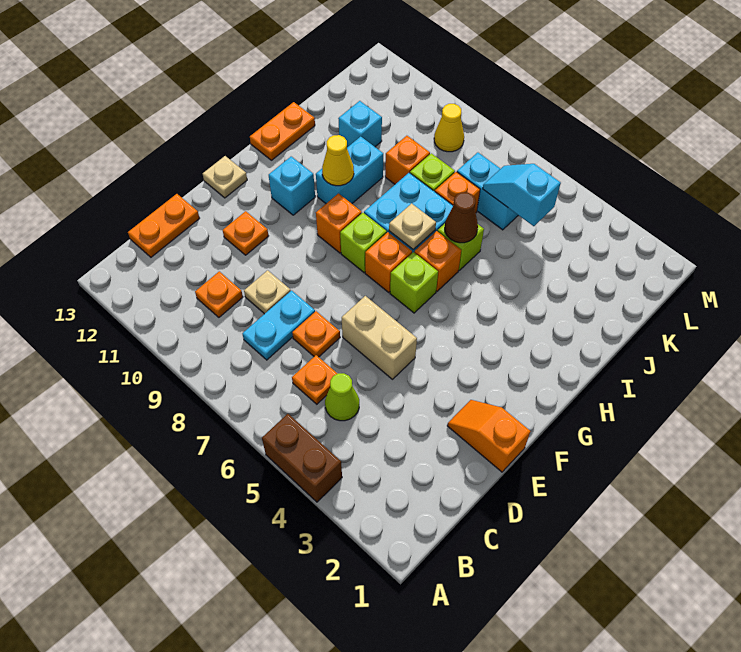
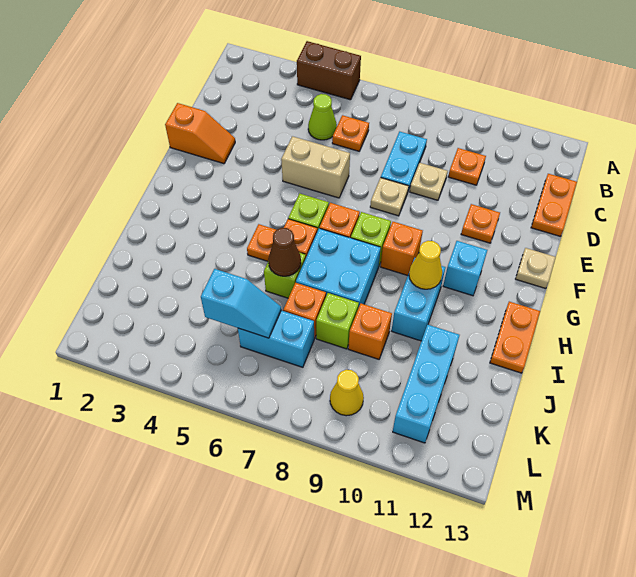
orange 1x1 plate [292,311,340,357] -> orange 1x1 plate moved to [247,224,276,261]
tan 1x1 plate [389,203,436,250] -> tan 1x1 plate moved to [370,178,409,216]
cyan 1x1 brick [338,101,382,147] -> cyan 1x3 brick [393,325,460,443]

